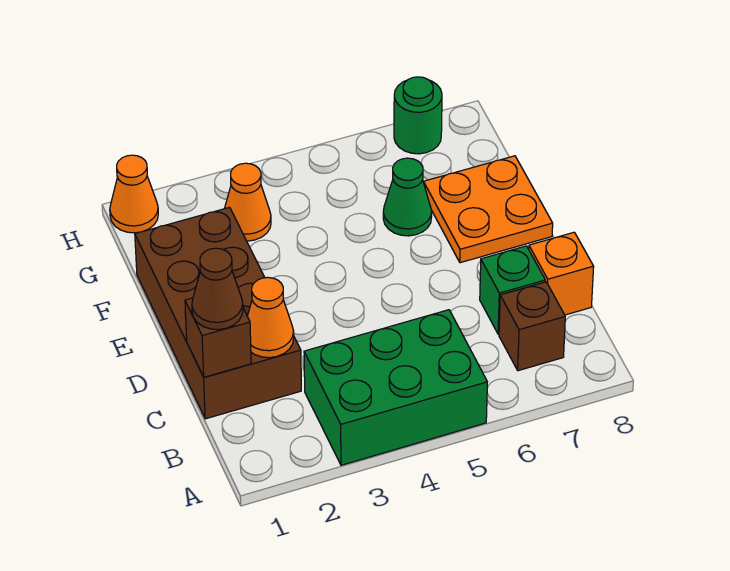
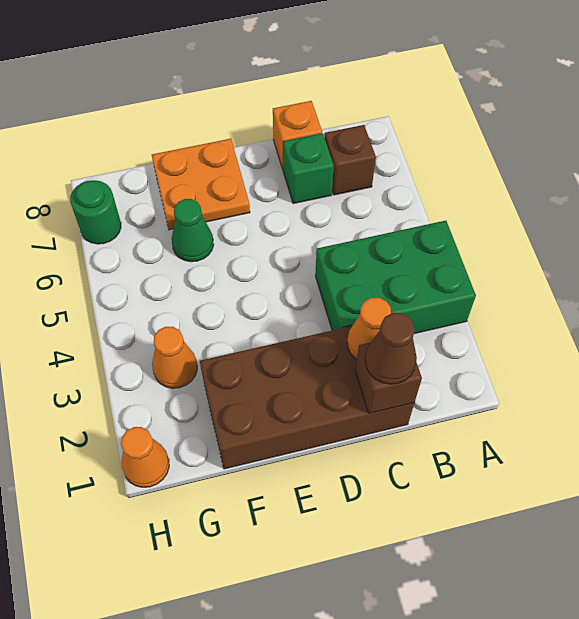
green 2x3 brick [304,310,487,465] -> green 2x3 brick turned to [315,221,476,334]

